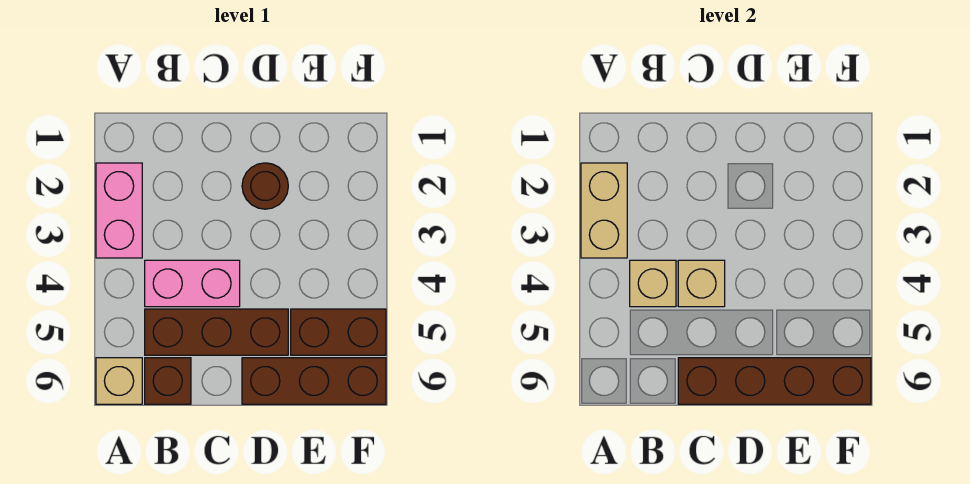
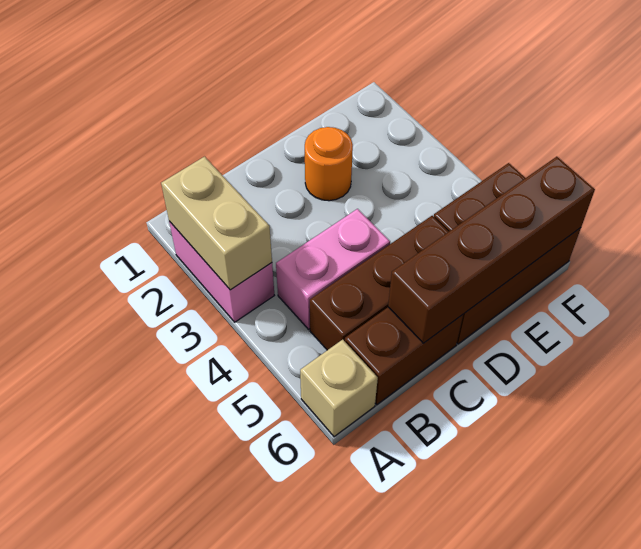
tan 1x1 brick [630,260,676,307] -> none
brown 1x1 brick [145,358,191,404] -> brown 1x2 brick [345,307,463,405]
tan 1x1 brick [678,260,725,307] -> none
brown 1x1 round brick [242,163,288,209] -> orange 1x1 round brick [305,127,353,201]

